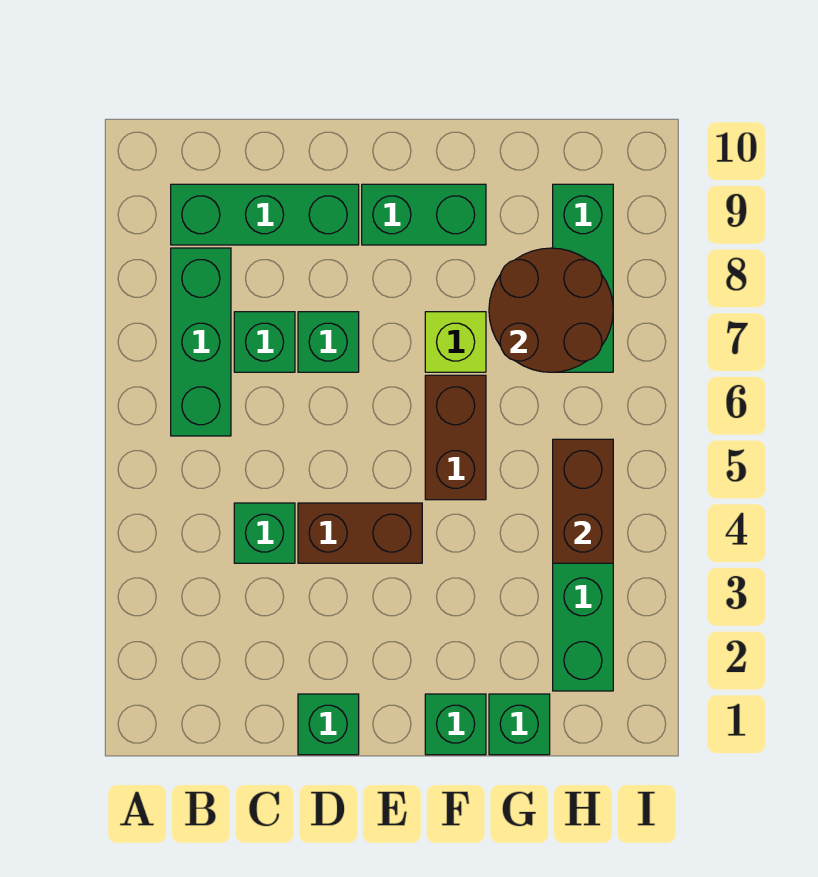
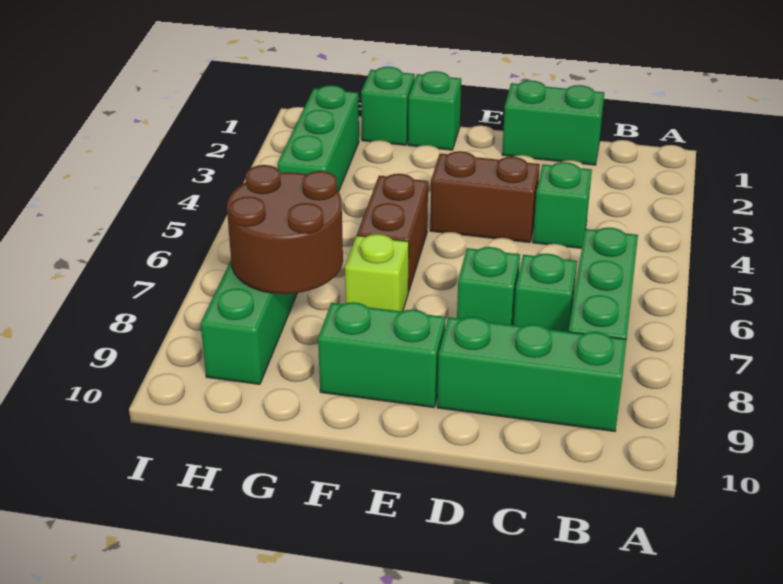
green 1x1 brick [298,694,359,755] -> green 1x2 brick [502,80,604,165]
brown 1x2 brick [553,439,613,563] -> none

